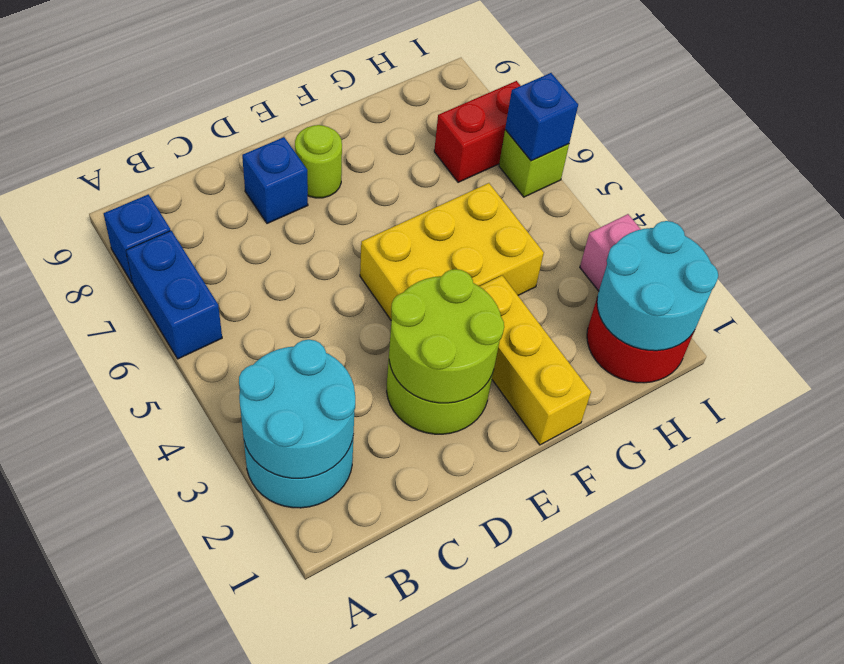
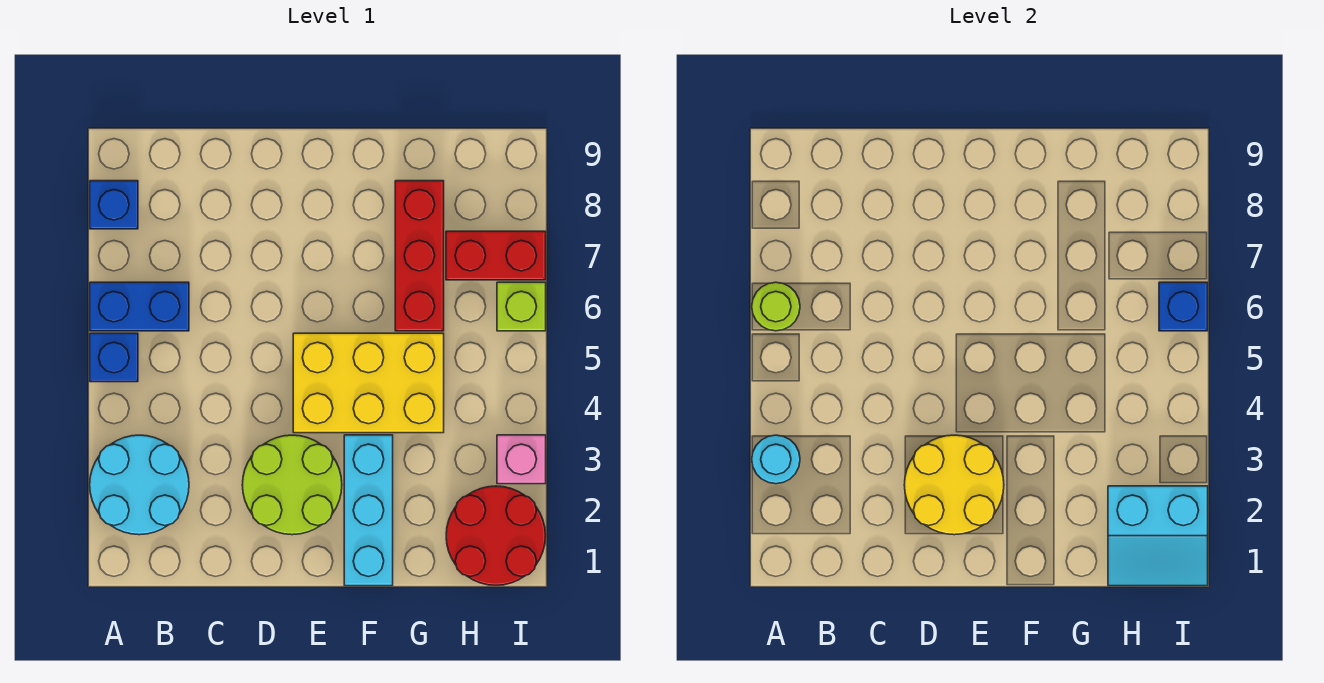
cyan 2x2 round brick [239,340,355,478] -> cyan 1x1 round brick [752,435,800,484]
blue 1x2 brick [126,231,222,359] -> blue 1x2 brick turned to [90,282,189,331]
lime 2x2 round brick [389,269,504,403] -> yellow 2x2 round brick [904,435,1004,535]
blue 1x1 brick [242,137,308,224] -> blue 1x1 brick moved to [90,333,138,382]
lime 1x1 round brick [295,125,342,198] -> lime 1x1 round brick moved to [752,282,800,331]
yellow 1x3 brick [479,276,591,445] -> cyan 1x3 brick [344,435,393,586]
none -> red 1x3 brick [395,181,444,331]
cyan 2x2 round brick [597,221,718,351] -> cyan 2x2 slope [1108,486,1208,586]

